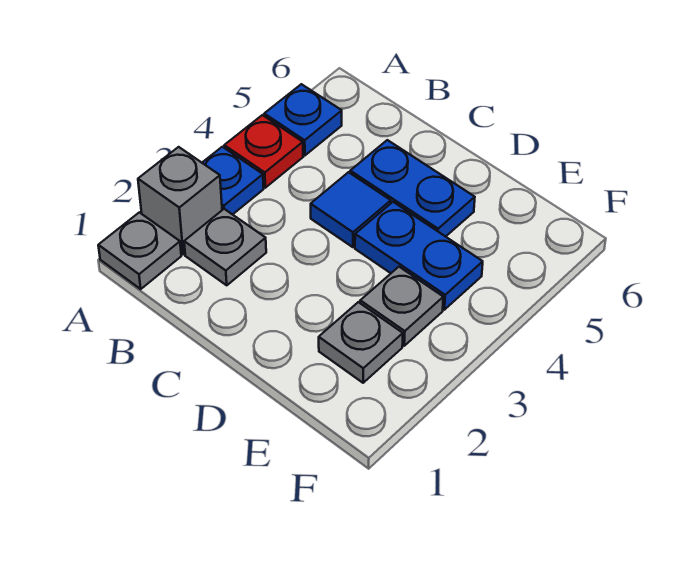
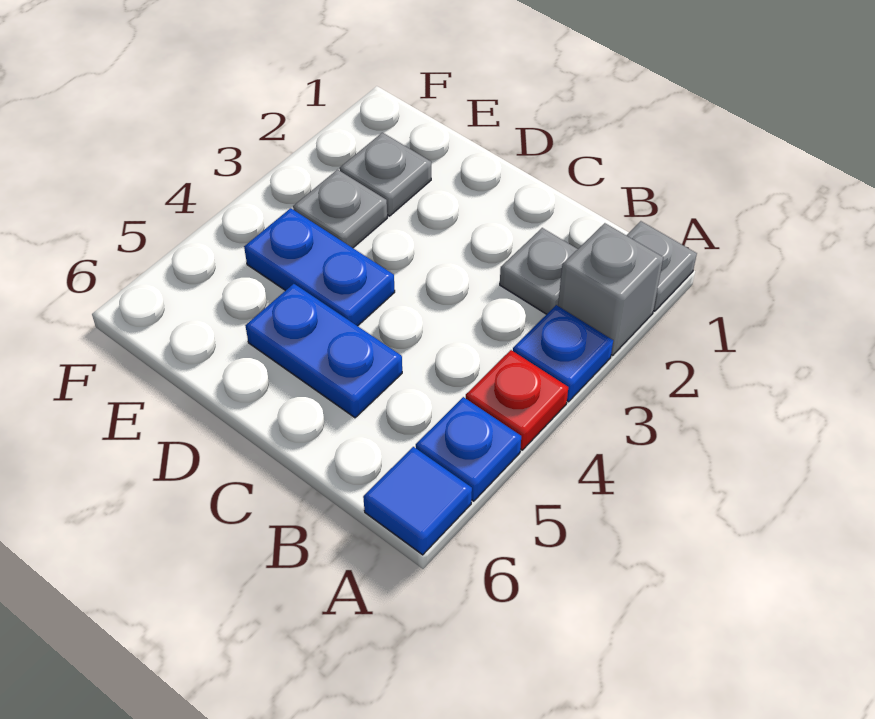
blue 1x1 tile [311,172,391,247] -> blue 1x1 tile moved to [363,447,472,555]

